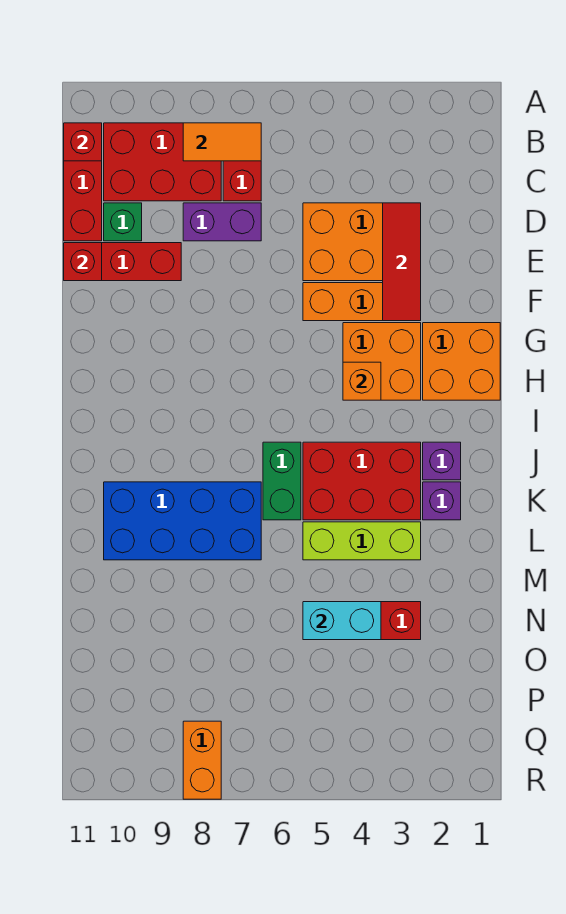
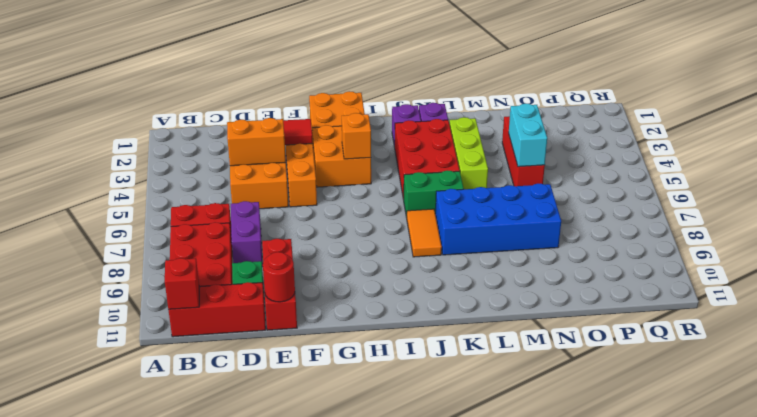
orange 1x2 tile [183,123,261,161] -> orange 1x2 tile moved to [407,209,442,257]
red 1x1 brick [64,243,102,281] -> red 1x1 round brick [263,252,295,302]
blue 2x4 brick [104,482,261,560] -> blue 2x4 brick turned to [435,183,561,255]
orange 1x2 brick [183,721,221,799] -> orange 1x2 brick moved to [227,118,286,166]

